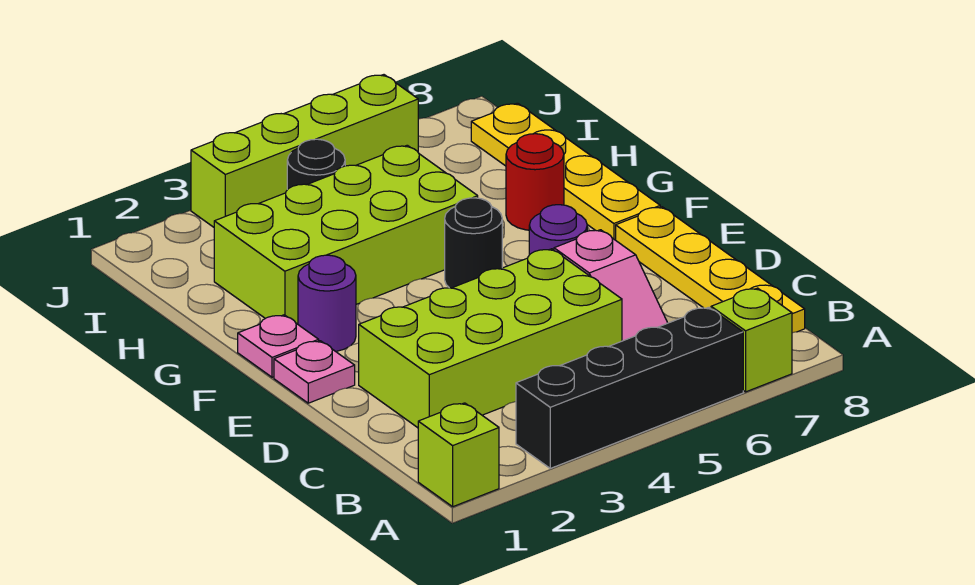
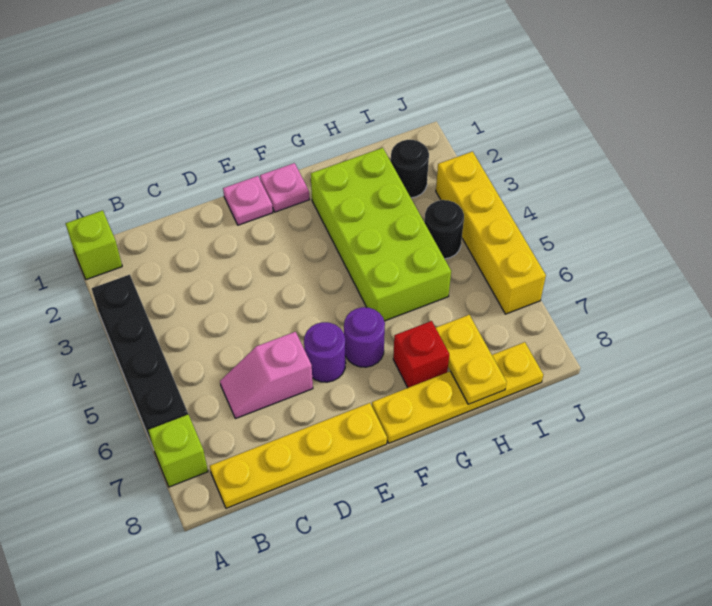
lime 2x4 brick [359,249,622,428] -> none
purple 1x1 round brick [298,255,356,351] -> purple 1x1 round brick moved to [344,307,385,367]
black 1x1 round brick [445,198,502,288] -> black 1x1 round brick moved to [391,140,429,198]
red 1x1 round brick [506,134,564,230] -> red 1x1 brick [393,321,449,388]
none -> yellow 1x2 plate [436,315,507,404]
lime 1x4 brick [191,75,418,227] -> yellow 1x4 brick [436,152,546,314]

